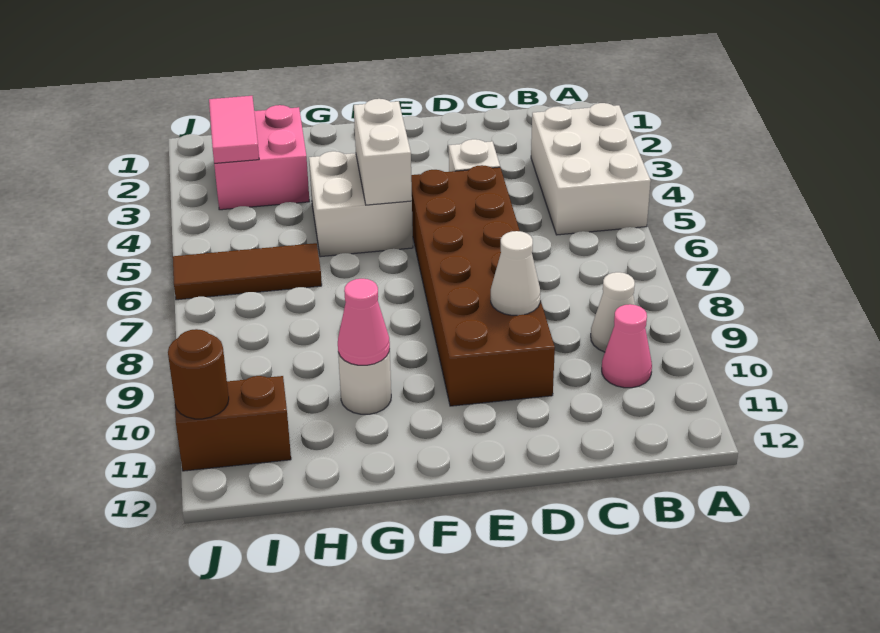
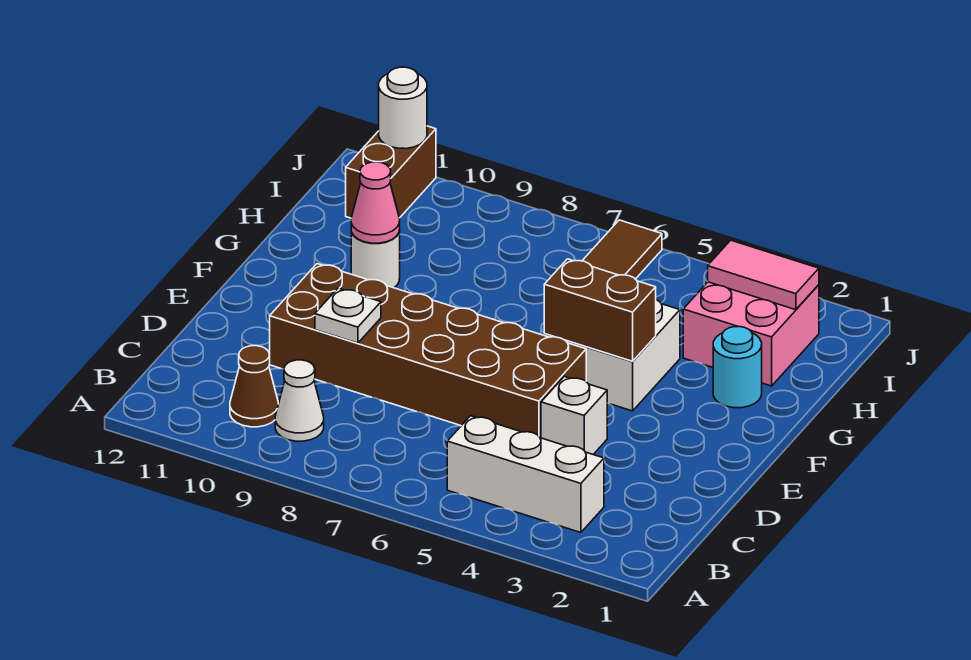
white 2x3 brick [531,103,651,235] -> white 1x3 brick [447,416,604,533]
pink 1x1 cone [602,304,652,388] -> brown 1x1 cone [230,346,278,427]
white 1x1 cone [491,231,540,316] -> white 1x1 plate [315,288,381,343]
white 1x2 brick [354,99,412,205] -> brown 1x2 brick [544,259,656,361]
none -> cyan 1x1 round brick [713,327,762,408]
brown 1x1 round brick [168,329,229,419] -> white 1x1 round brick [379,67,427,149]

